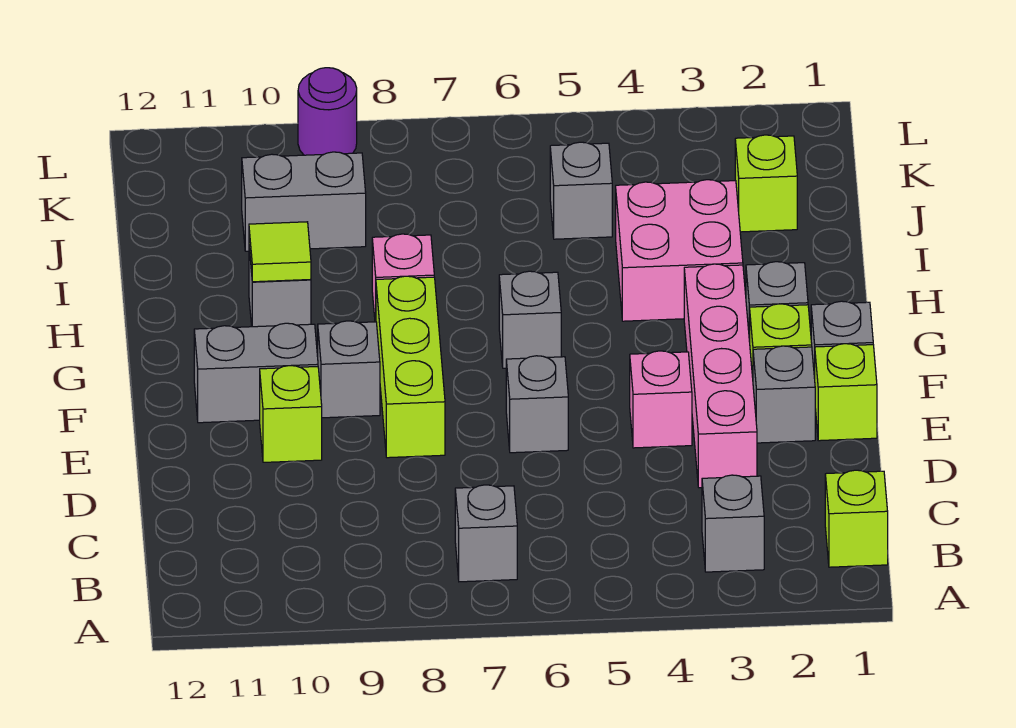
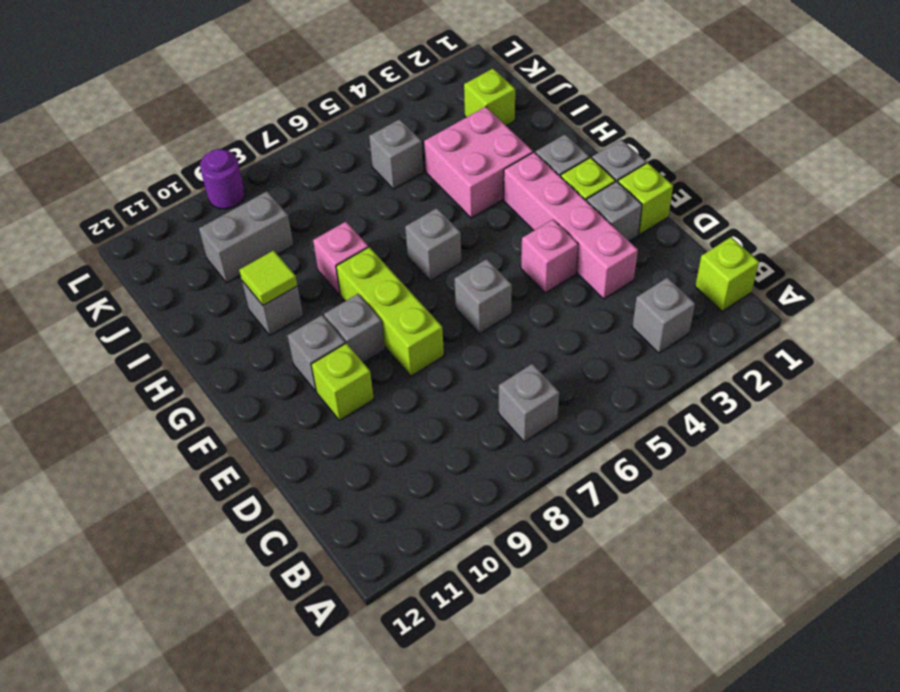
grey 1x2 brick [194,323,318,423] -> grey 1x1 brick [287,315,345,391]

